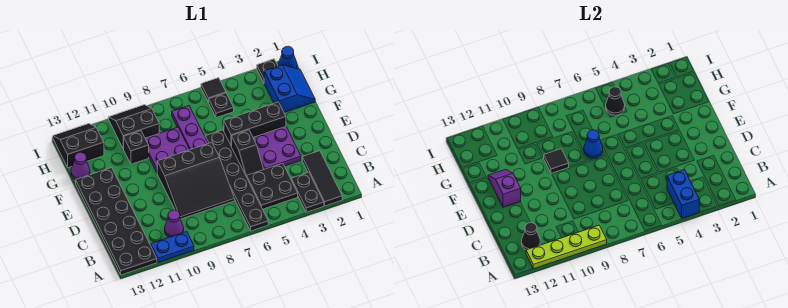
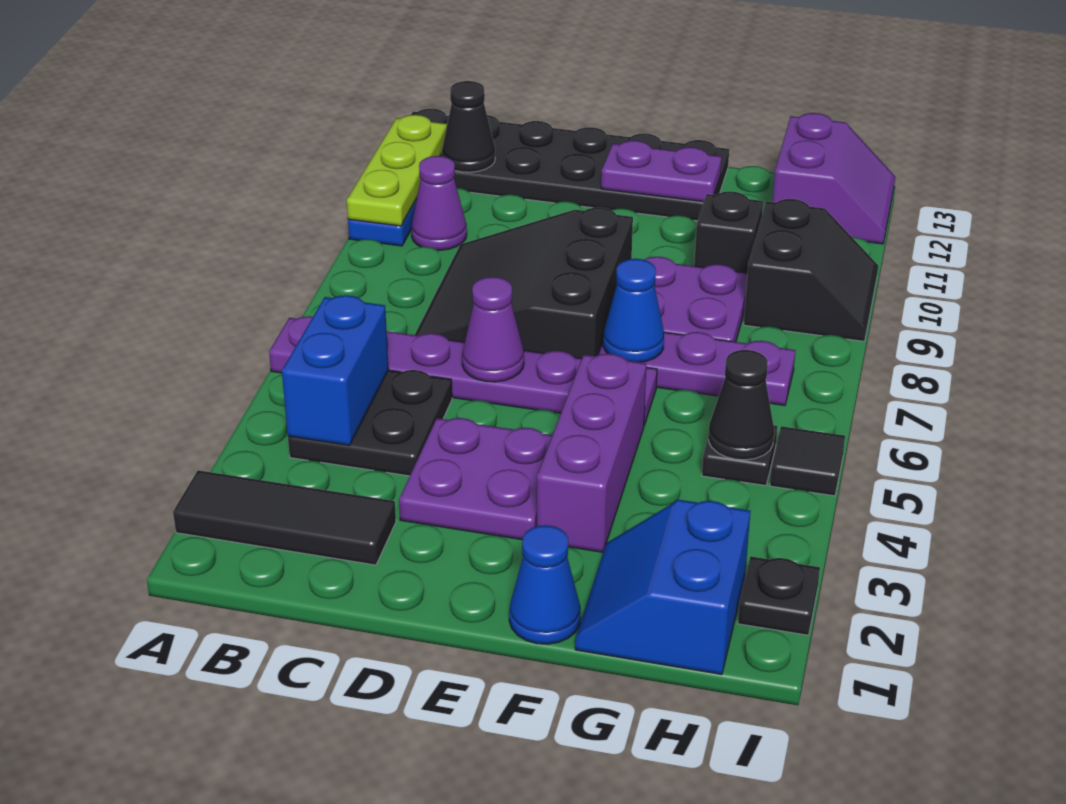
black 1x2 plate [291,172,324,212] -> none
blue 1x2 brick [667,170,699,218] -> blue 1x2 brick turned to [282,295,389,446]
black 1x6 plate [205,130,268,231] -> purple 1x6 plate [269,316,657,425]
lime 1x4 plate [526,225,607,269] -> lime 1x3 plate [347,115,447,226]
black 1x2 slope [232,130,264,176] -> none
purple 1x2 slope [488,169,521,207] -> purple 1x2 plate [601,141,722,202]
black 1x3 brick [224,102,286,147] -> purple 1x3 brick [537,354,646,552]
black 1x1 tile [544,149,569,173] -> none
blue 2x2 slope [264,65,315,112] -> blue 2x2 slope turned to [575,500,750,675]
purple 1x1 cone [71,152,90,180] -> purple 1x1 cone moved to [462,277,524,382]
black 2x2 slope [53,124,104,168] -> purple 2x2 slope [772,113,895,244]
blue 1x1 cone [278,46,297,69] -> blue 1x1 cone moved to [509,525,580,644]

